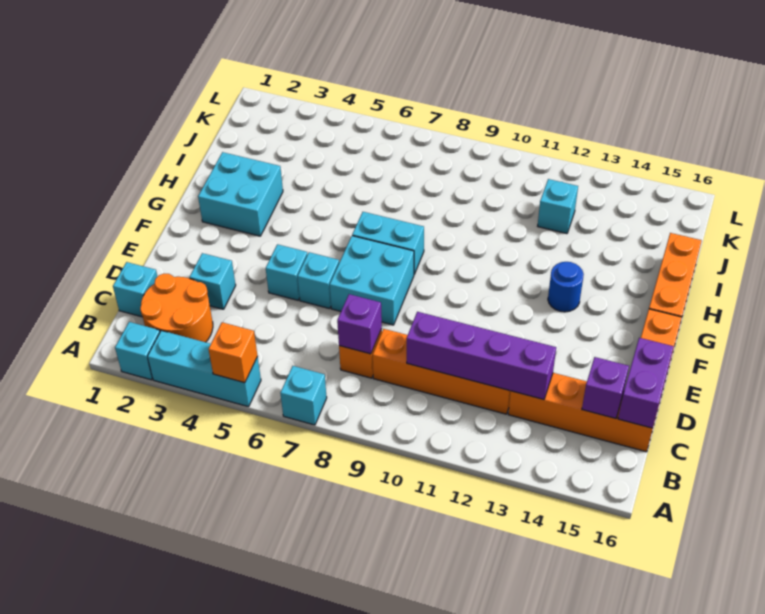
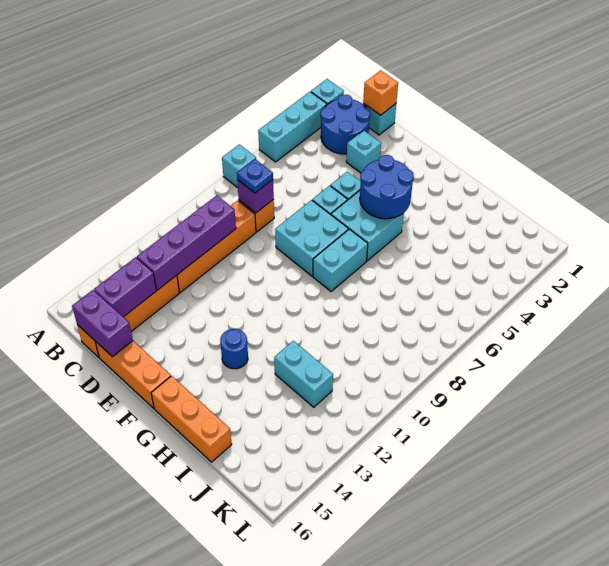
orange 1x1 brick [209,322,258,383] -> orange 1x1 brick moved to [363,70,398,115]
orange 2x2 round brick [140,274,213,342] -> blue 2x2 round brick [321,95,370,154]
none -> blue 1x1 plate [237,159,273,193]
purple 1x1 brick [582,357,629,418] -> purple 1x2 brick [94,257,156,317]
none -> blue 2x2 round brick [360,155,414,219]
cyan 2x2 brick [198,152,283,236] -> cyan 2x2 brick moved to [331,191,404,261]
cyan 1x1 brick [538,179,578,234] -> cyan 1x2 brick [274,341,333,407]

